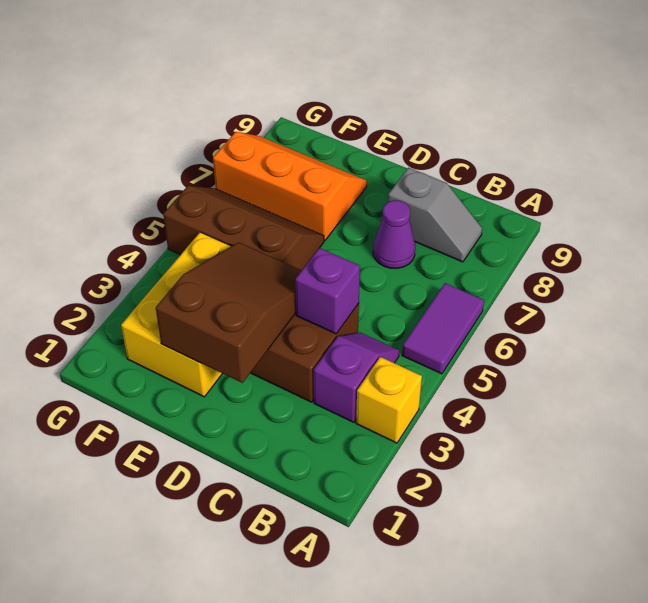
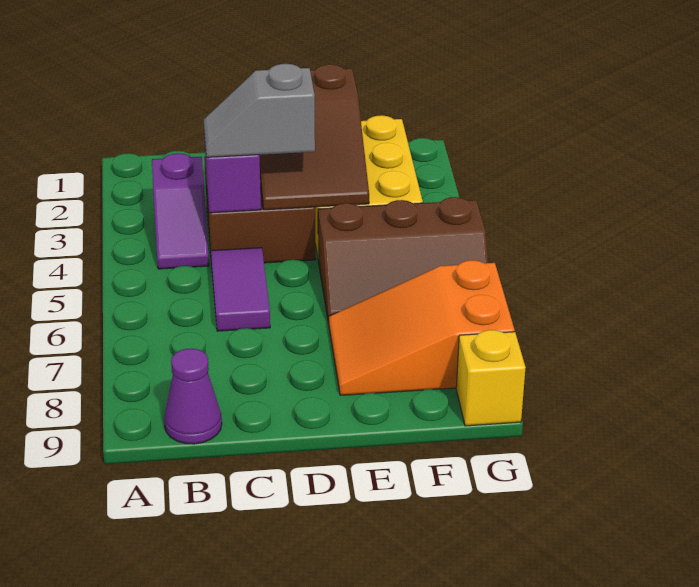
yellow 1x1 brick [356,357,422,443] -> yellow 1x1 brick moved to [456,330,526,426]
purple 1x2 tile [402,283,484,374] -> purple 1x2 tile moved to [211,248,270,331]
grey 1x2 slope [388,168,482,262] -> grey 1x2 slope moved to [204,64,315,157]
purple 1x1 cone [373,200,415,268] -> purple 1x1 cone moved to [164,348,222,444]
orange 2x3 slope [213,132,367,241] -> orange 2x3 slope turned to [329,260,515,395]

